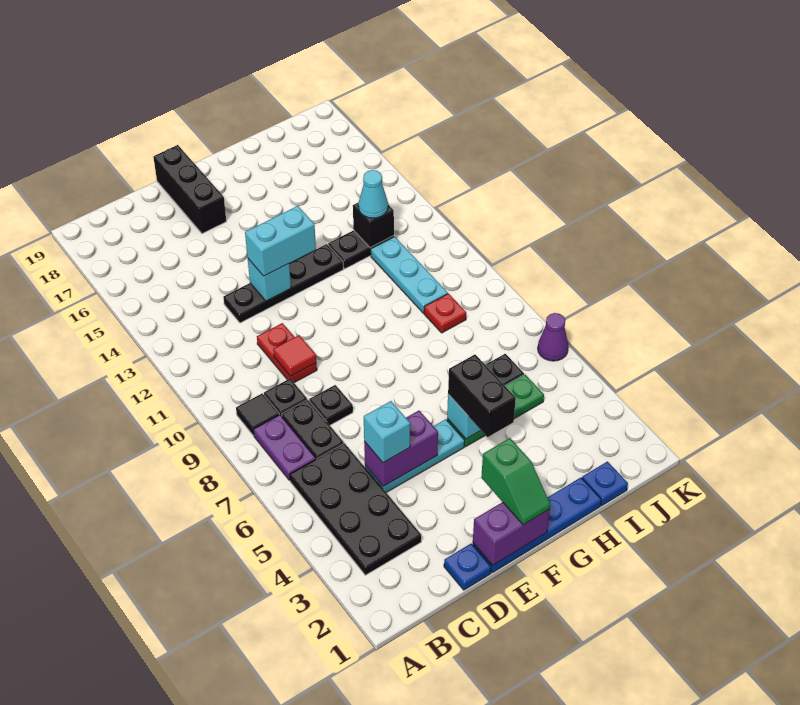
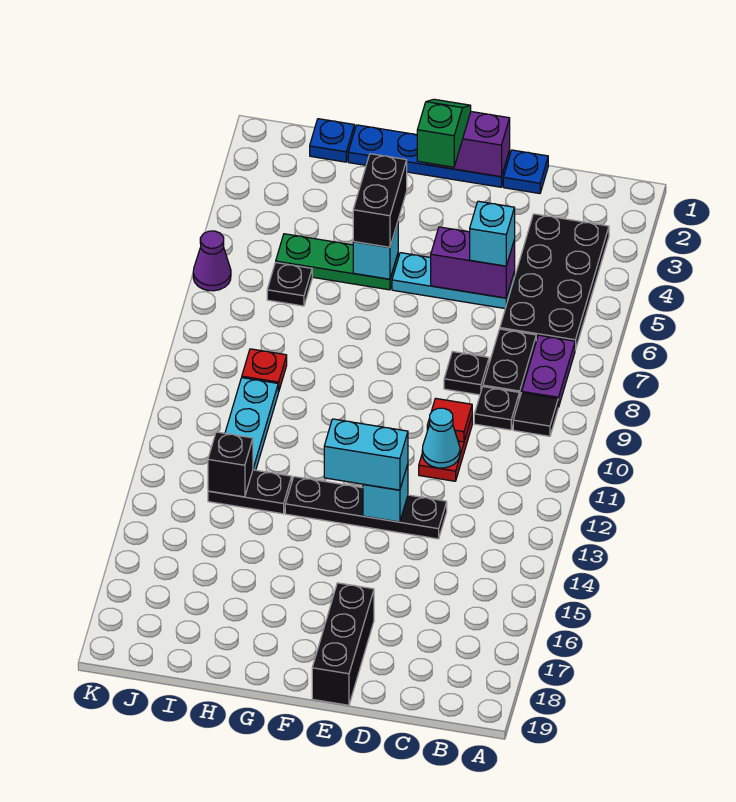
cyan 1x1 cone [358,170,388,218] -> cyan 1x1 cone moved to [422,408,460,468]

